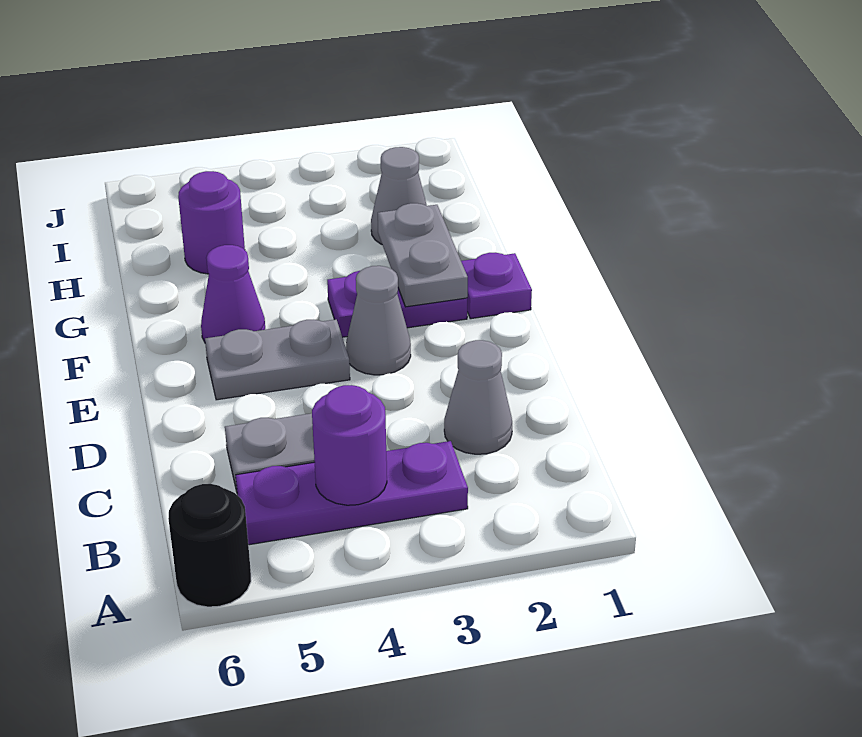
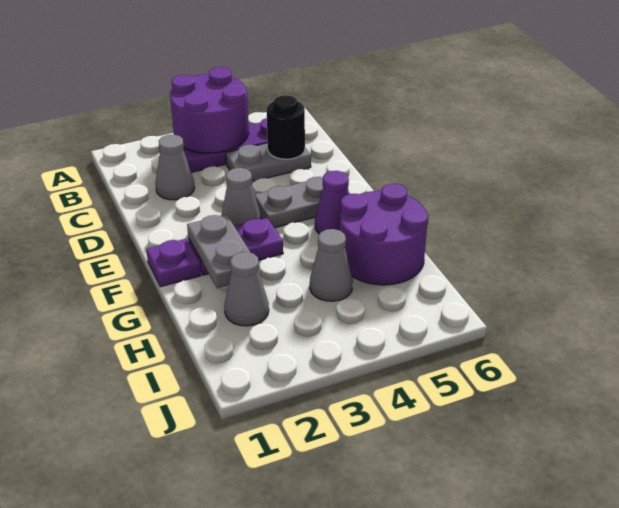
black 1x1 round brick [168,484,251,607] -> black 1x1 round brick moved to [267,95,305,159]
purple 1x1 round brick [312,385,387,505] -> purple 2x2 round brick [170,67,249,153]
none -> grey 1x1 cone [310,229,353,301]
purple 1x1 round brick [178,171,245,274] -> purple 2x2 round brick [340,184,428,285]

